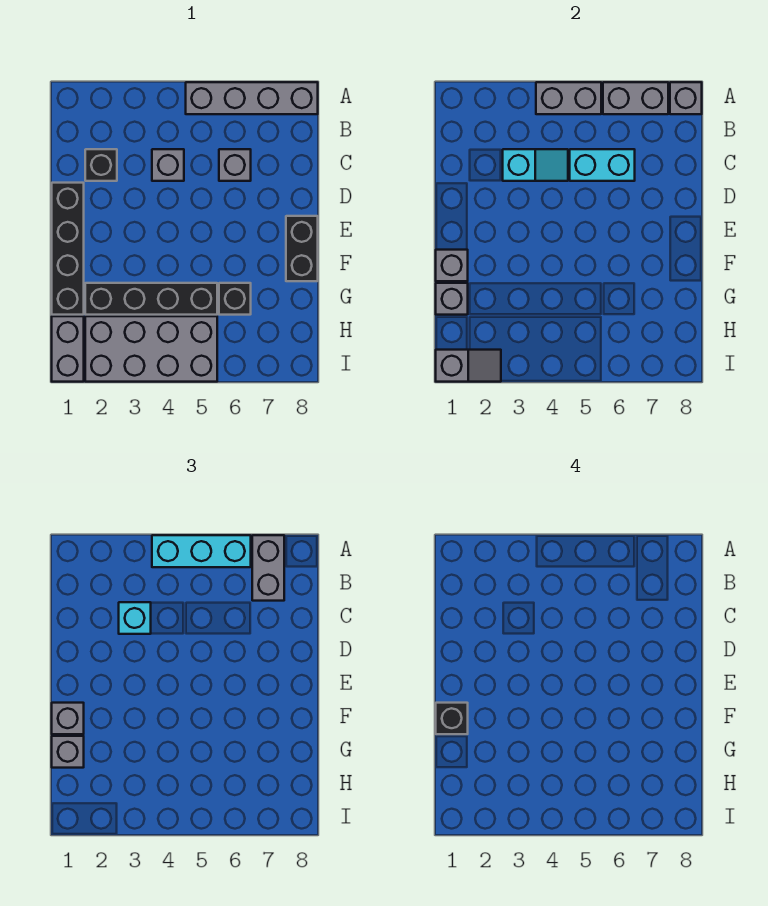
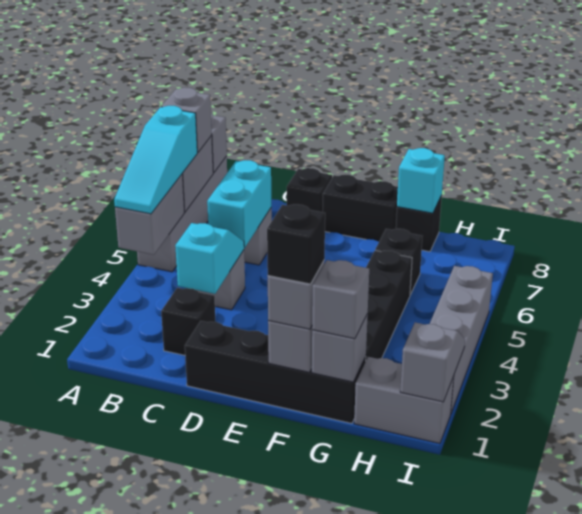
cyan 1x3 brick [152,535,251,567] -> cyan 1x3 slope [114,106,197,214]
grey 1x2 brick [252,535,284,601] -> grey 1x1 brick [161,87,212,153]
cyan 1x1 brick [119,602,151,634] -> cyan 1x1 brick moved to [397,148,445,213]
none -> black 1x1 brick [287,168,332,212]
none -> black 1x1 brick [396,196,442,252]
grey 2x4 brick [85,316,217,382] -> grey 1x4 brick [430,266,493,413]

